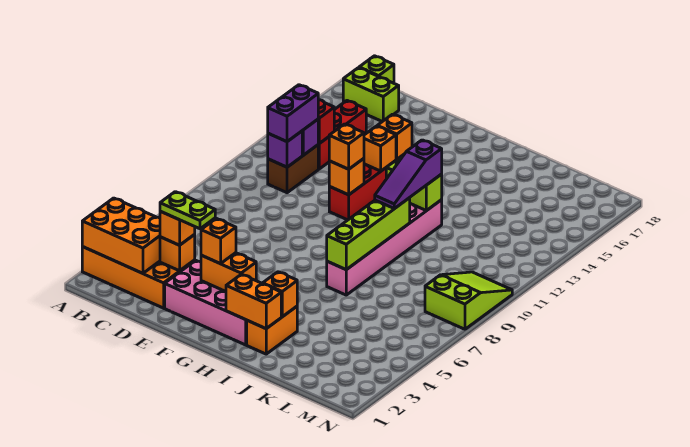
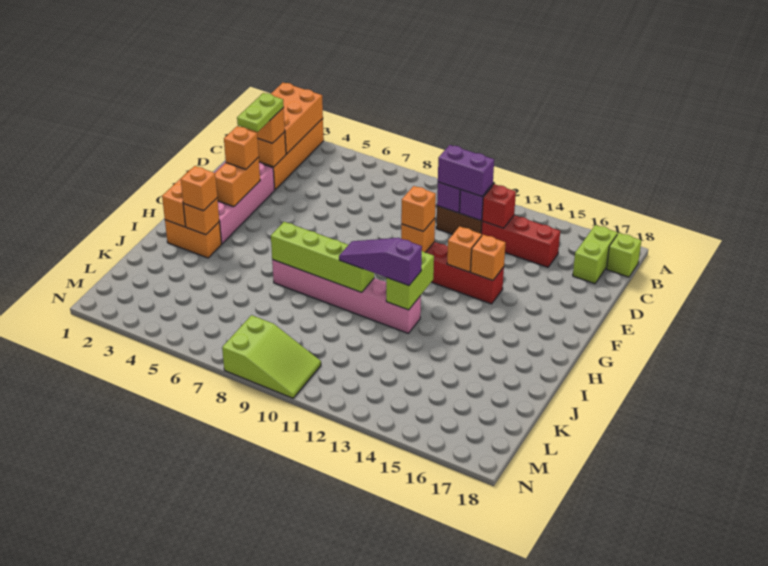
none -> orange 1x1 brick [181,166,217,211]

